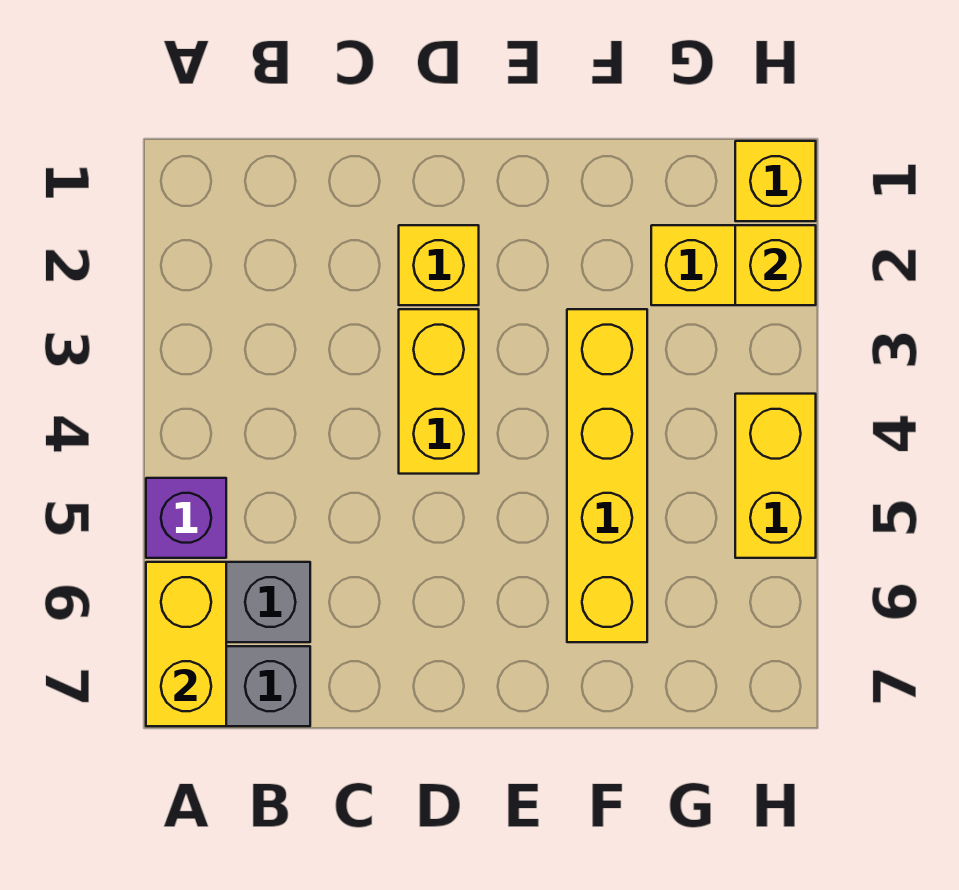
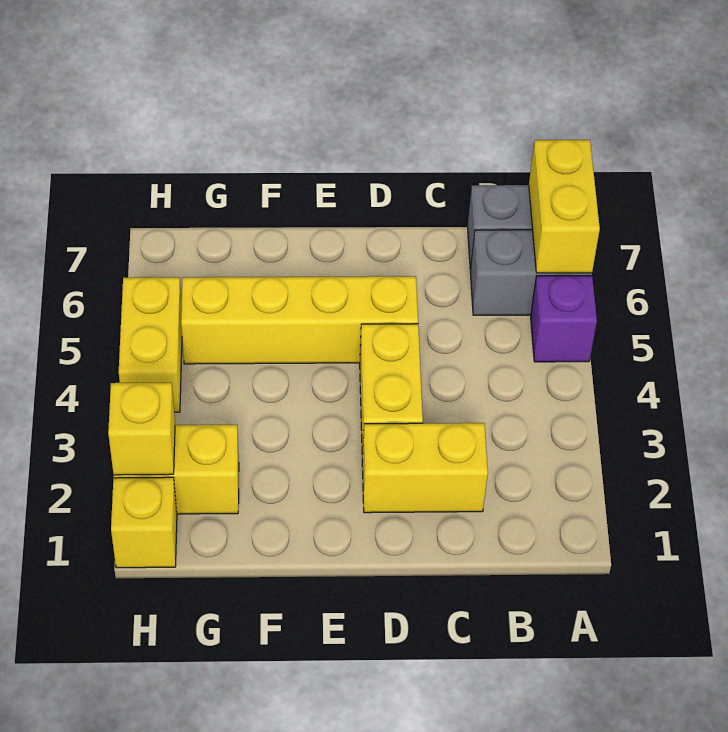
yellow 1x1 brick [399,225,479,305] -> yellow 1x2 brick [362,423,488,513]
yellow 1x4 brick [567,309,647,642] -> yellow 1x4 brick turned to [181,276,418,364]

